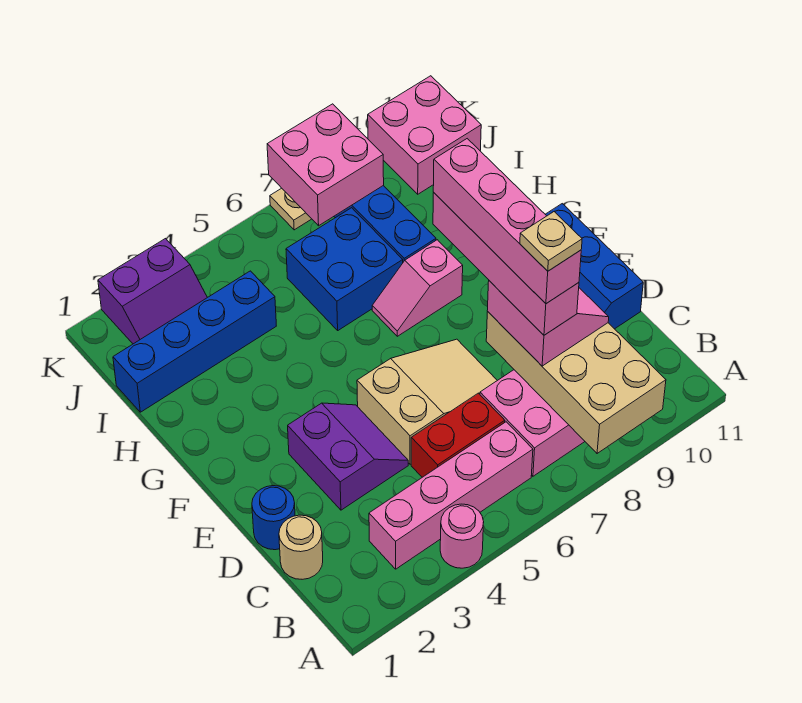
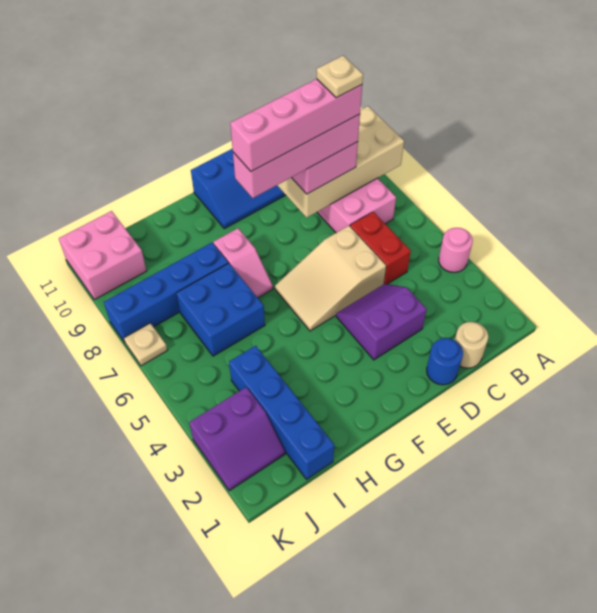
pink 1x4 brick [369,422,533,569] -> none
tan 2x3 slope [357,339,497,464] -> tan 2x3 slope turned to [275,226,386,331]
purple 2x2 slope [98,239,207,344] -> purple 2x2 slope turned to [189,387,285,491]
pink 2x2 brick [267,104,384,226] -> none

